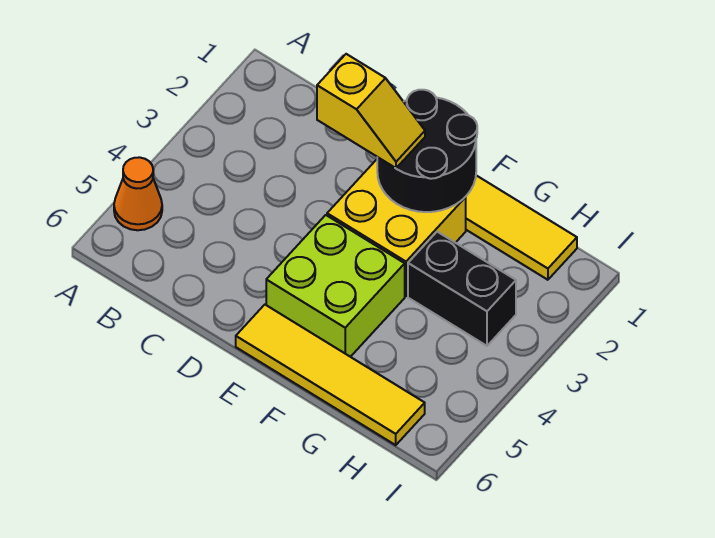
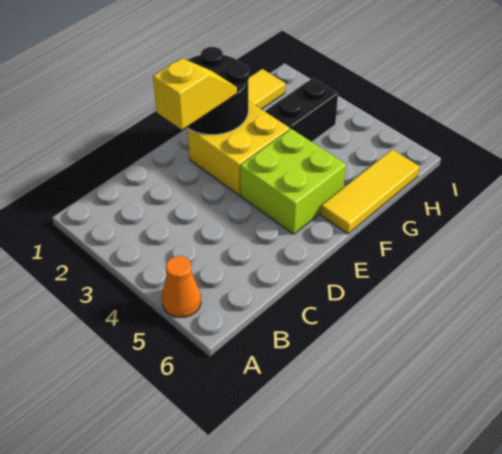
yellow 1x4 tile [236,305,425,445] -> yellow 1x3 tile [321,149,420,234]

